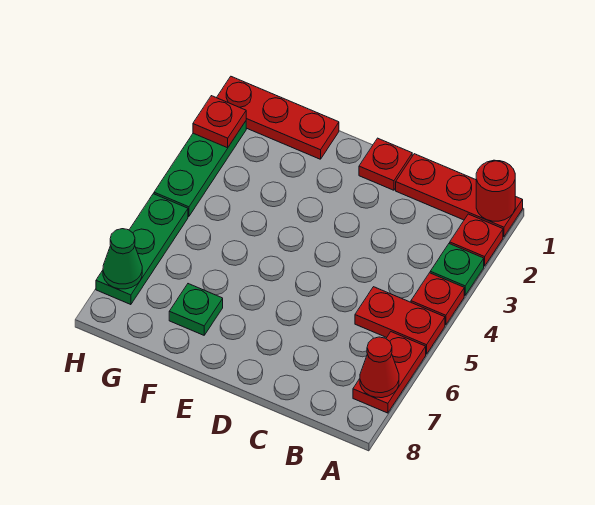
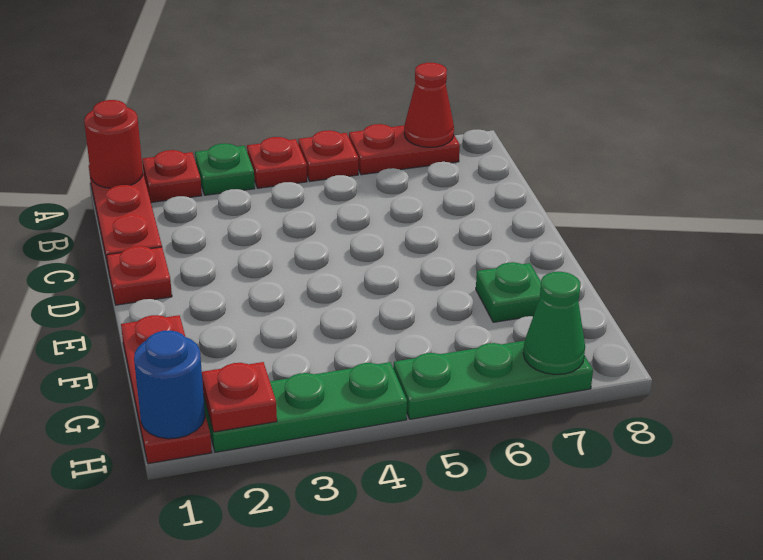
red 1x2 plate [355,287,445,354] -> red 1x1 plate [298,130,358,181]
none -> blue 1x1 round brick [134,330,205,439]

